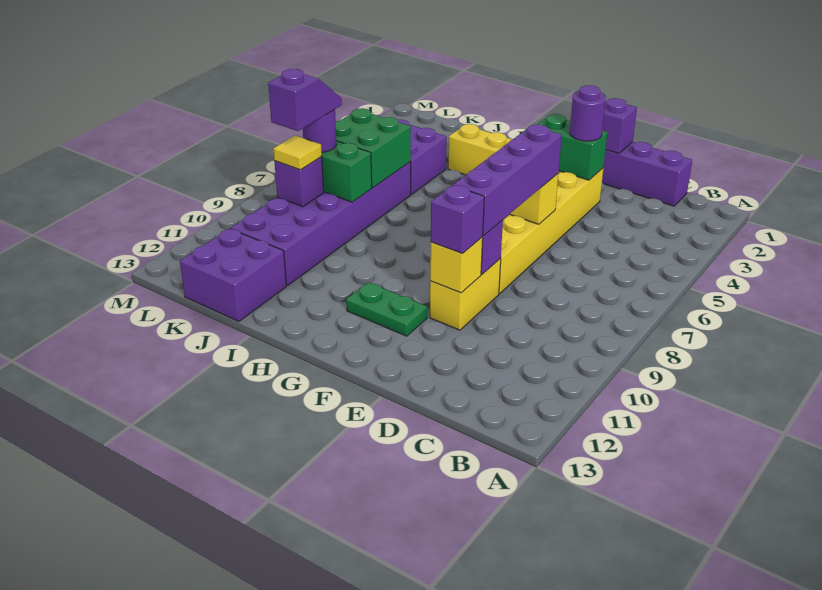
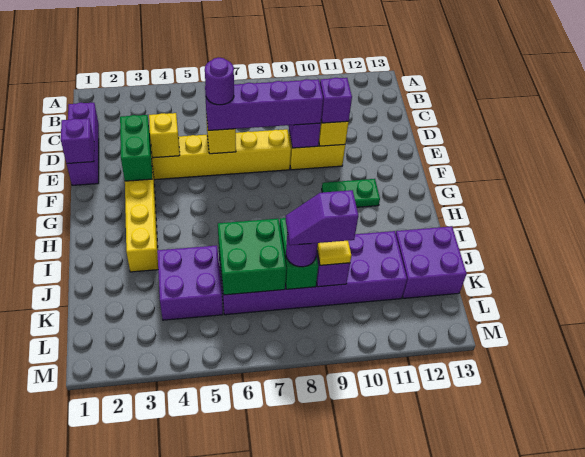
purple 1x1 round brick [570,85,606,141] -> purple 1x1 round brick moved to [205,58,234,105]
none -> yellow 1x1 brick [149,113,180,158]
green 1x2 plate [346,282,427,336] -> green 1x2 plate turned to [322,179,380,207]

